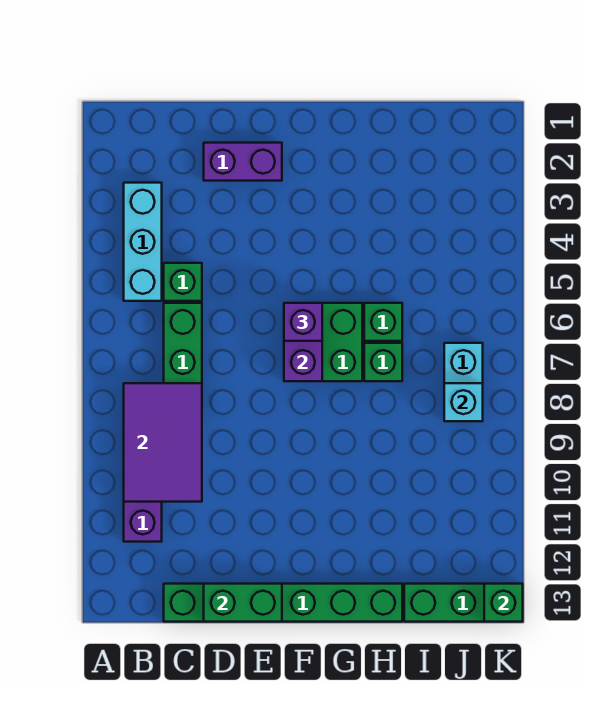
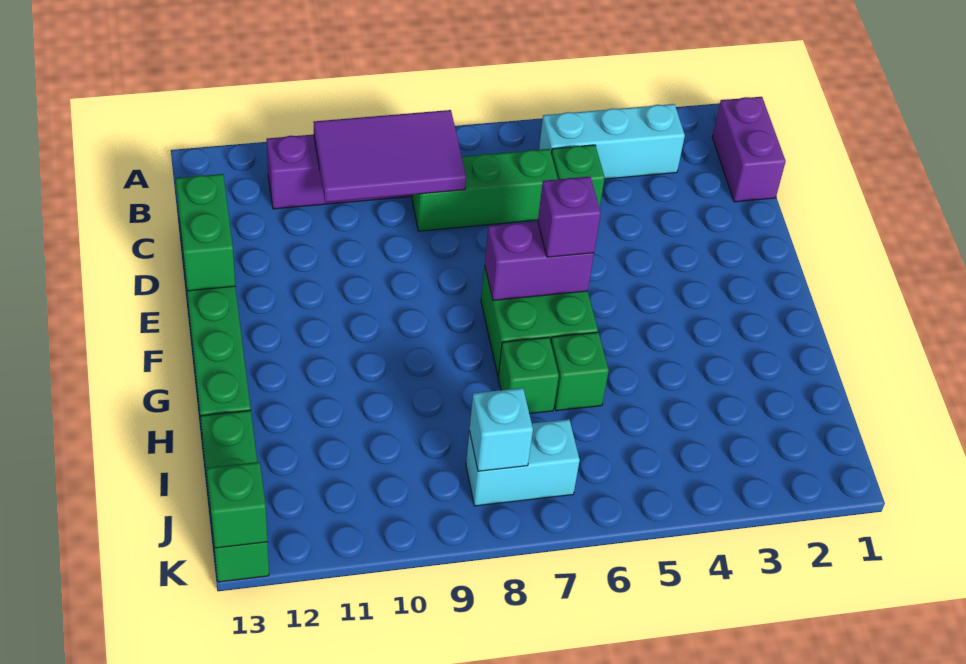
purple 1x2 brick [204,143,282,181] -> purple 1x2 brick moved to [712,97,786,202]

